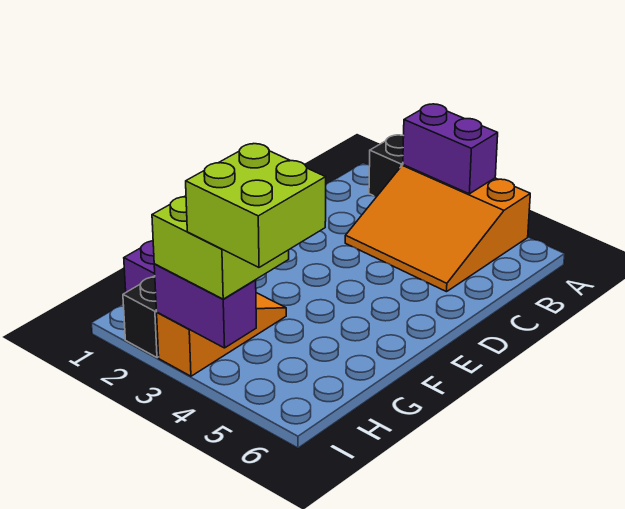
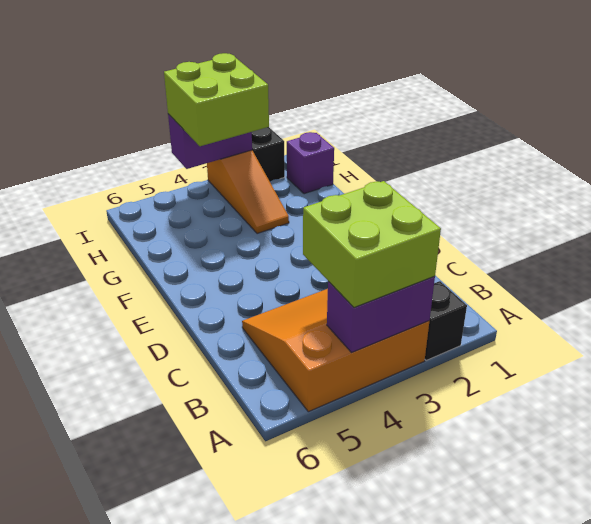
lime 2x2 brick [186,144,326,267] -> lime 2x2 brick moved to [303,181,441,308]

